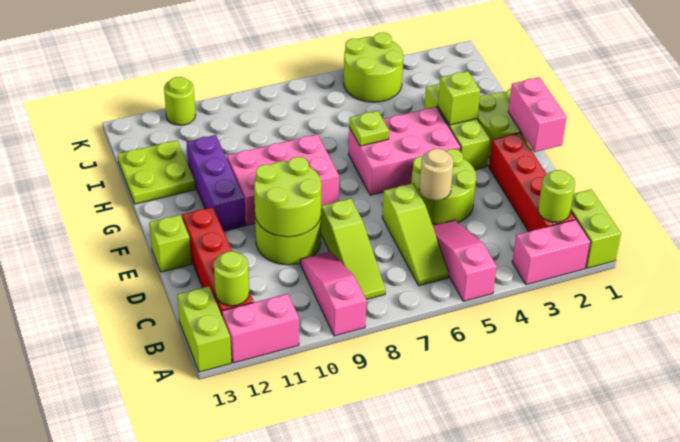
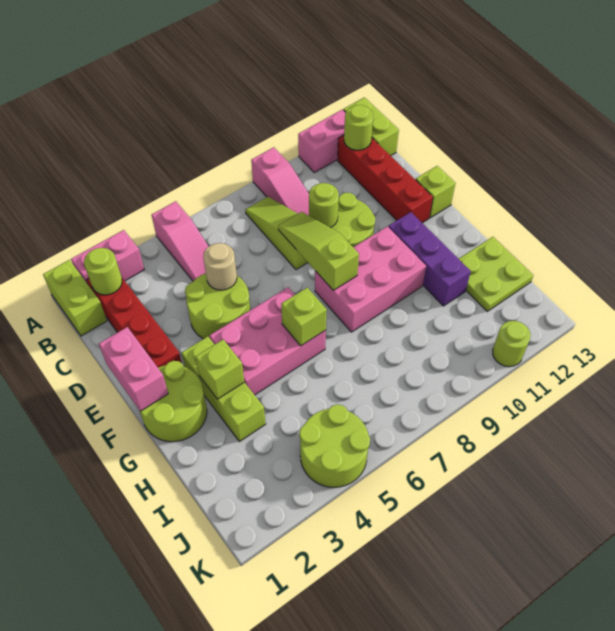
lime 1x3 slope [382,183,449,286] -> lime 1x3 slope moved to [278,212,359,290]
lime 2x2 round brick [254,157,321,237] -> lime 1x1 round brick [309,183,339,228]
lime 1x1 plate [349,111,389,146] -> lime 1x1 brick [281,288,327,346]

